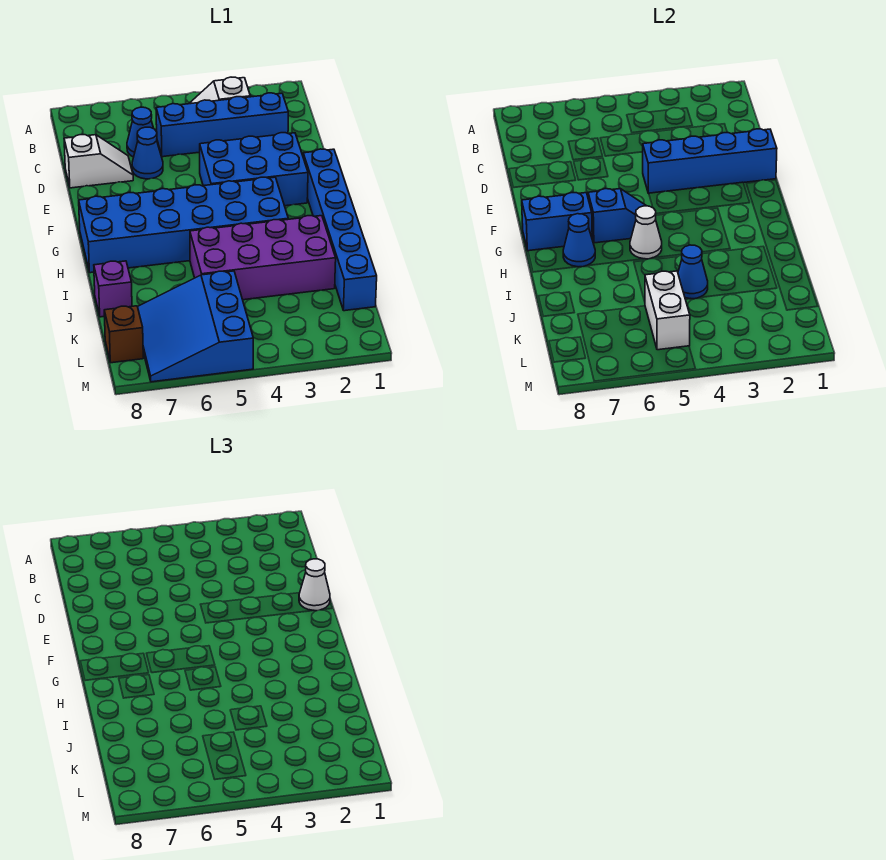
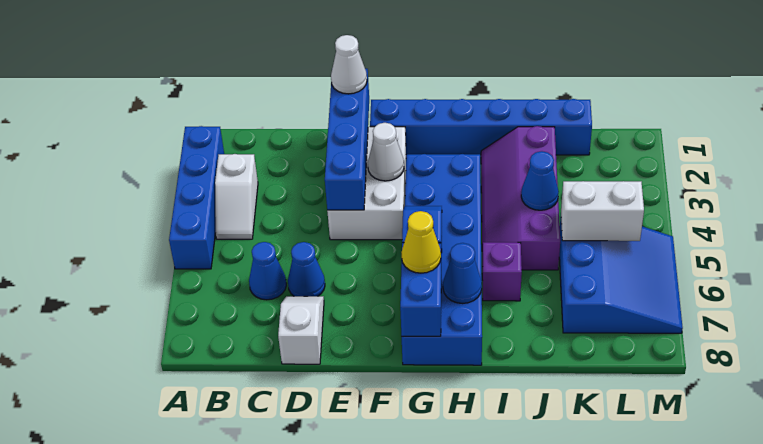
blue 1x4 brick [156,93,288,157] -> blue 1x4 brick moved to [169,126,224,269]
blue 2x3 brick [200,133,308,206] -> white 2x3 brick [327,127,406,240]
none -> yellow 1x1 cone [401,211,441,273]
white 1x1 cone [630,206,662,259] -> white 1x1 cone moved to [368,123,404,181]
purple 2x4 brick [190,216,336,300] -> purple 2x4 slope [481,126,560,270]
purple 1x1 brick [94,261,132,317] -> purple 1x1 brick moved to [482,242,522,301]
blue 3x3 slope [138,271,253,382] -> blue 3x3 slope turned to [559,217,683,333]
brown 1x1 brick [104,306,143,363] -> none

